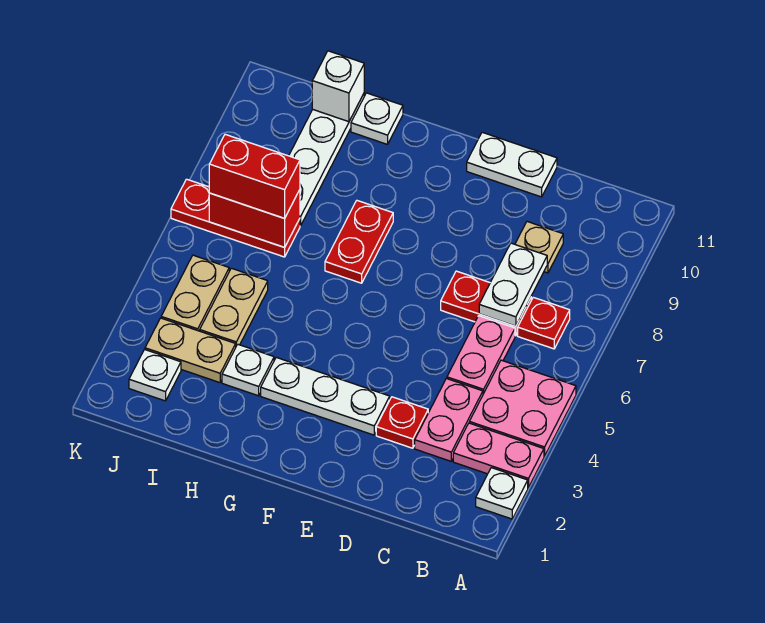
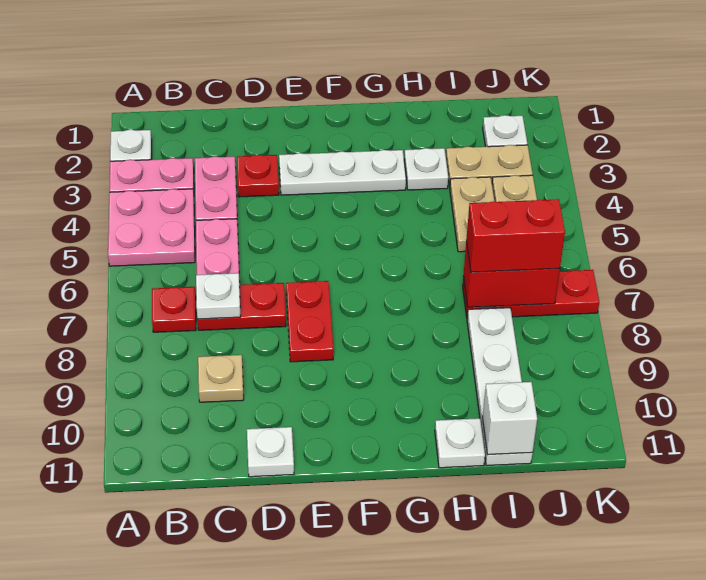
white 1x2 plate [479,243,547,326] -> white 1x1 plate [196,273,241,319]
white 1x2 plate [467,132,557,197] -> white 1x1 plate [247,427,294,477]
red 1x2 plate [325,201,393,283] -> red 1x2 plate moved to [286,281,334,362]

